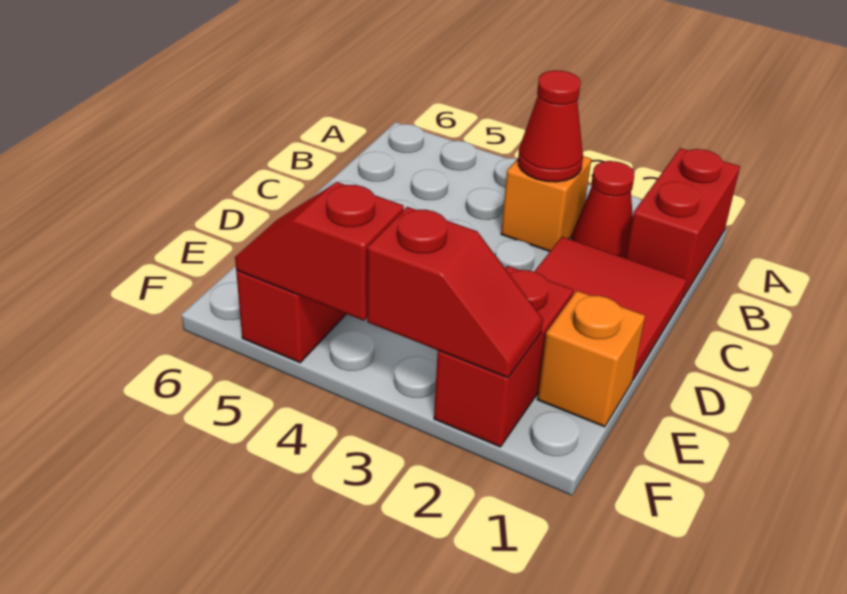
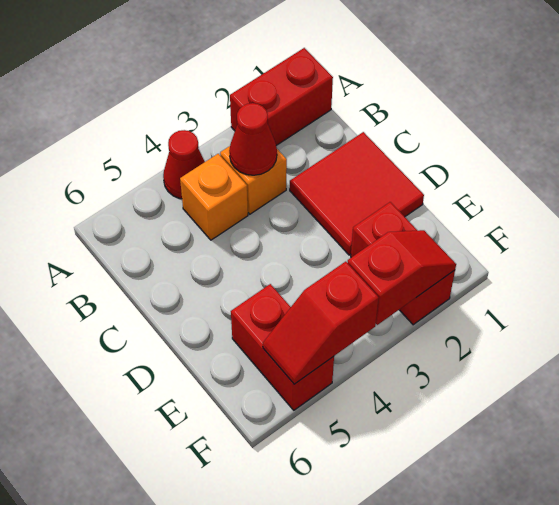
red 1x2 brick [626,148,740,297] -> red 1x2 brick turned to [230,48,333,145]
red 1x1 cone [571,161,634,258] -> red 1x1 cone moved to [163,130,205,199]
orange 1x1 brick [537,291,645,427] -> orange 1x1 brick moved to [180,154,248,240]

